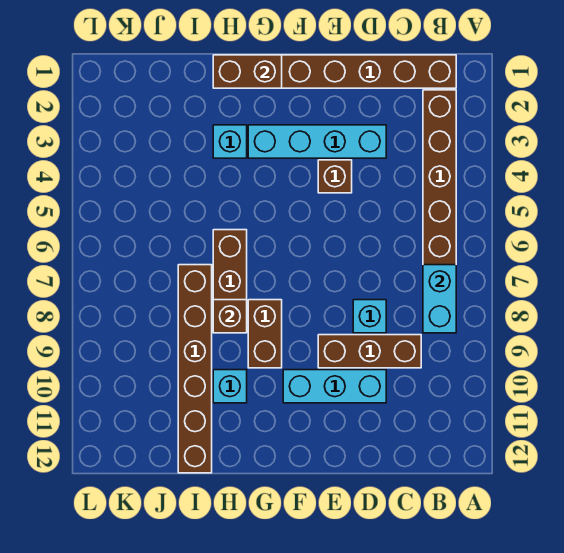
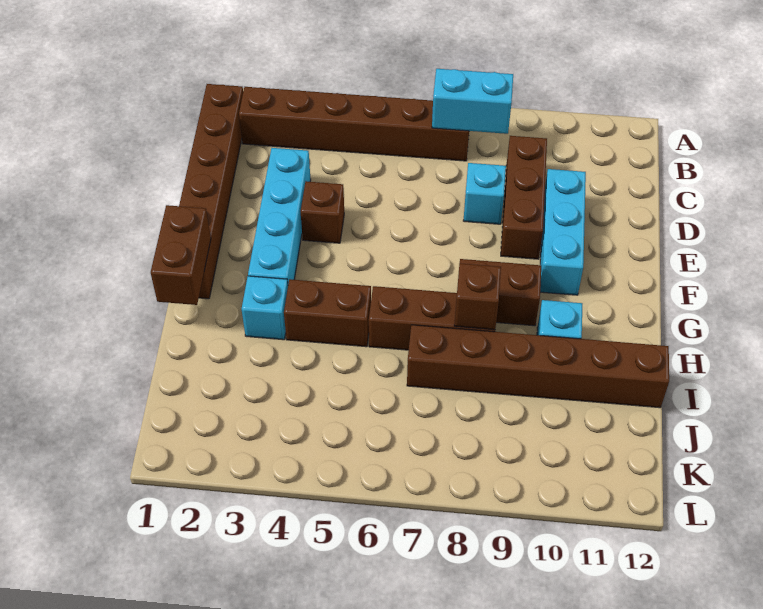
none -> brown 1x2 brick [284,279,371,347]

